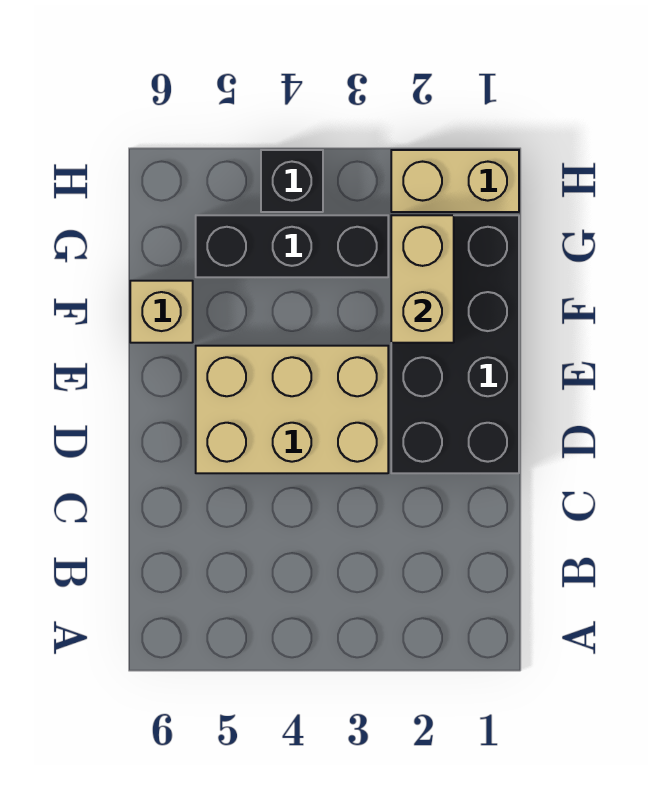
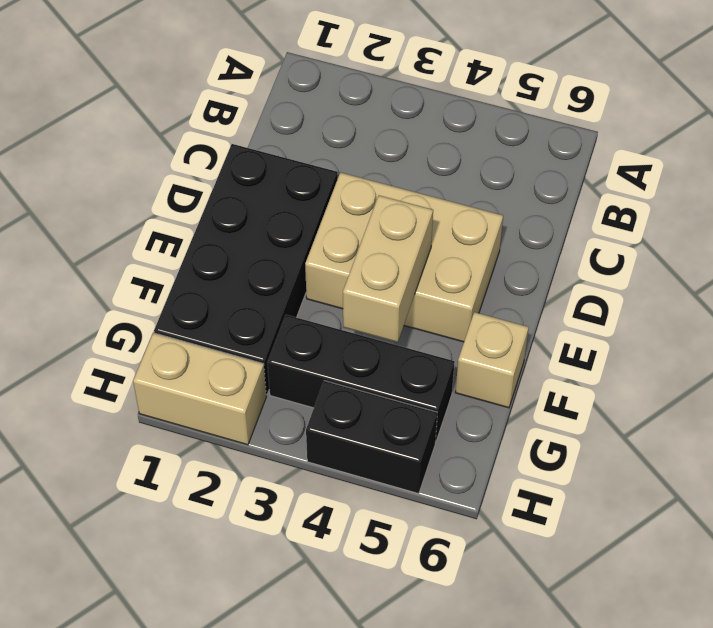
tan 1x2 brick [391,215,454,343] -> tan 1x2 brick moved to [343,195,433,342]
black 1x1 brick [261,150,323,212] -> black 1x2 brick [306,381,437,494]

